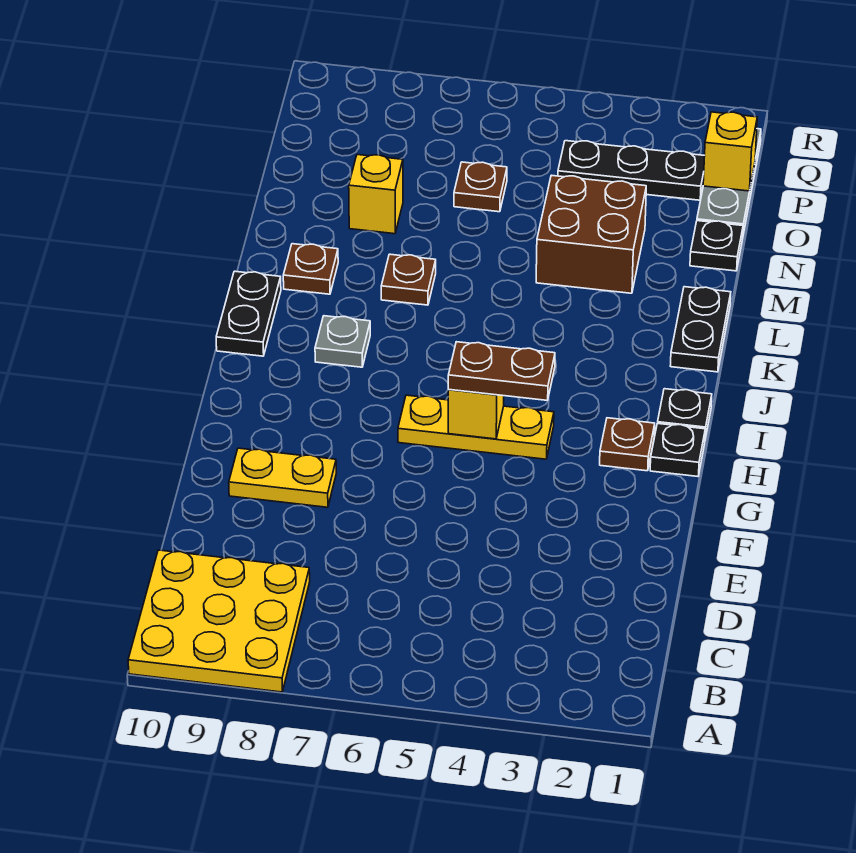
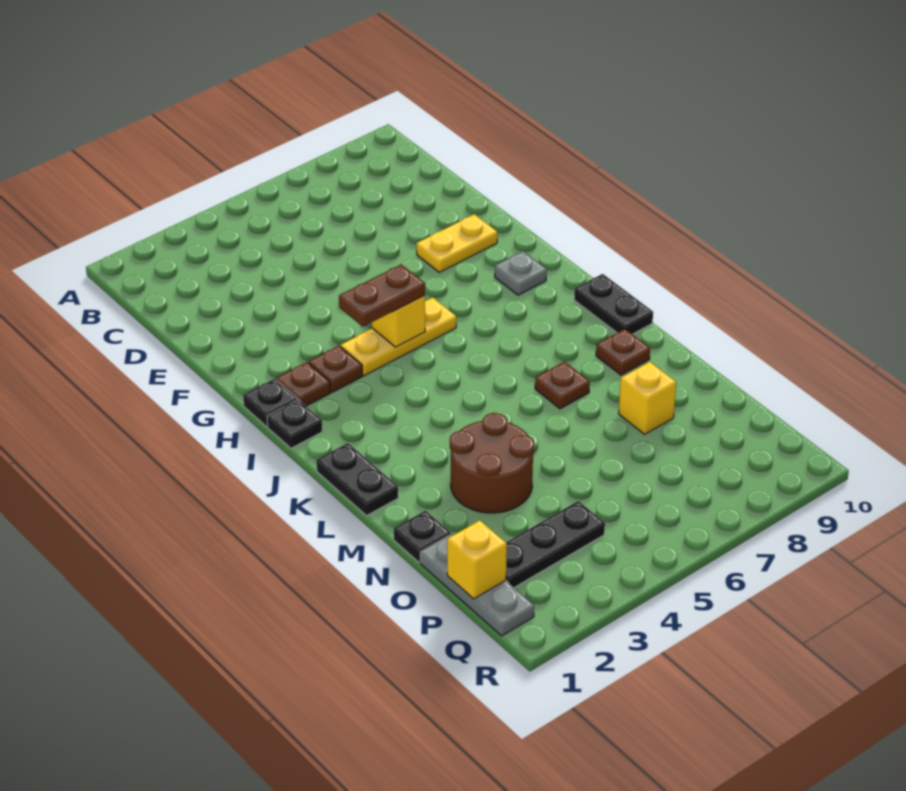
yellow 3x3 plate [128,550,310,692] -> none
grey 1x1 plate [315,316,370,367] -> grey 1x1 plate moved to [495,251,547,295]
brown 2x2 brick [536,175,646,293] -> brown 2x2 round brick [450,413,534,513]
brown 1x1 plate [454,162,507,212] -> brown 1x1 plate moved to [309,346,363,392]

